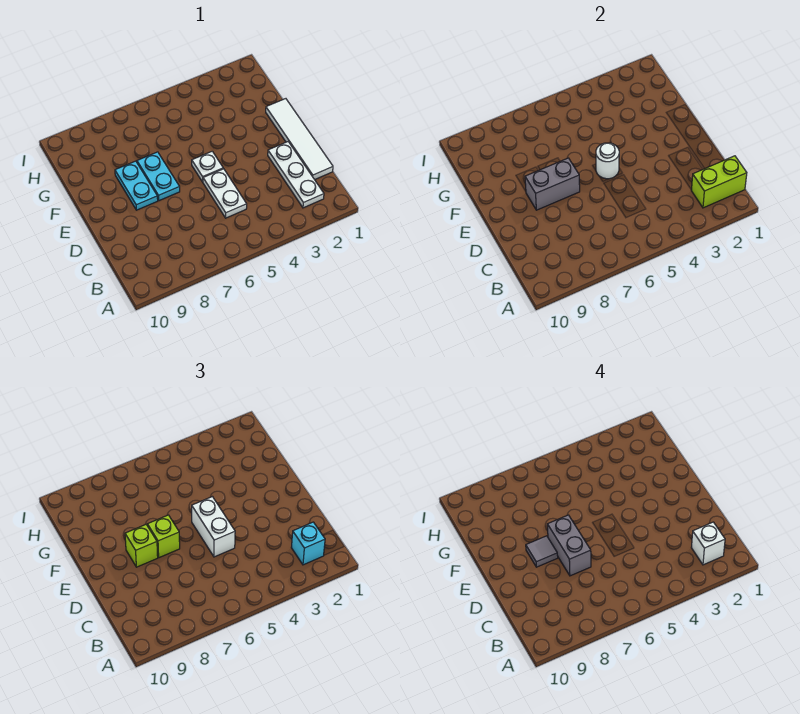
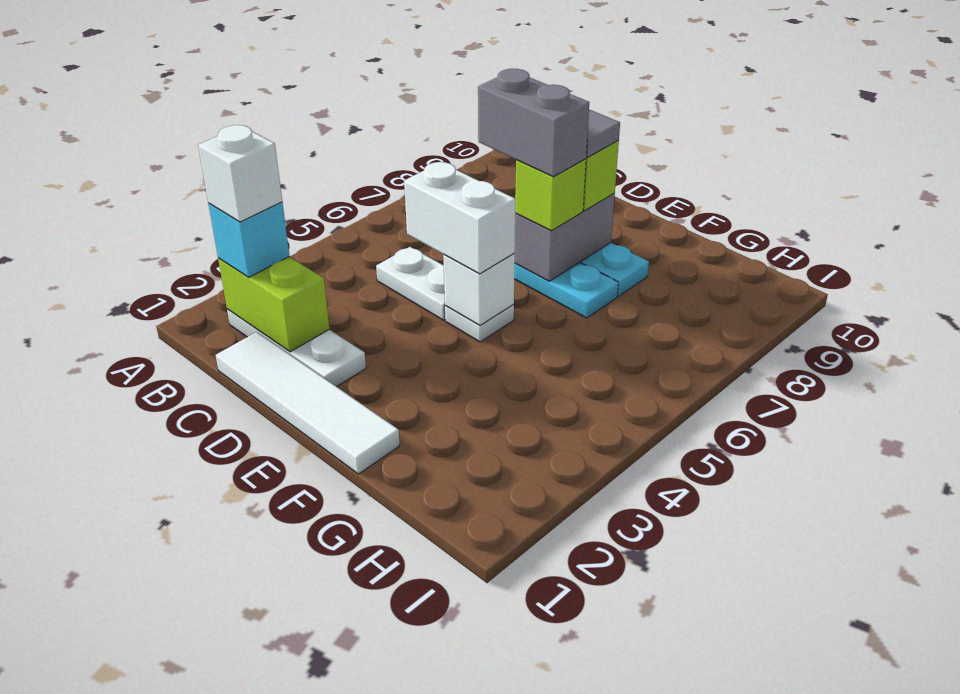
lime 1x2 brick [691,156,747,208] -> lime 1x2 brick turned to [218,257,329,352]
white 1x1 round brick [596,143,619,179] -> white 1x1 brick [443,253,515,325]

